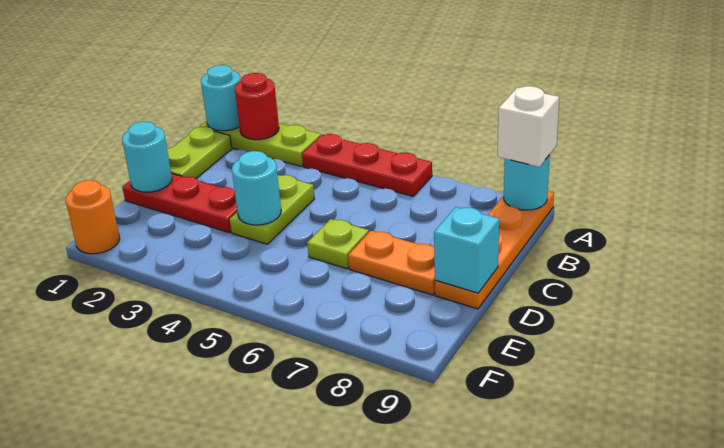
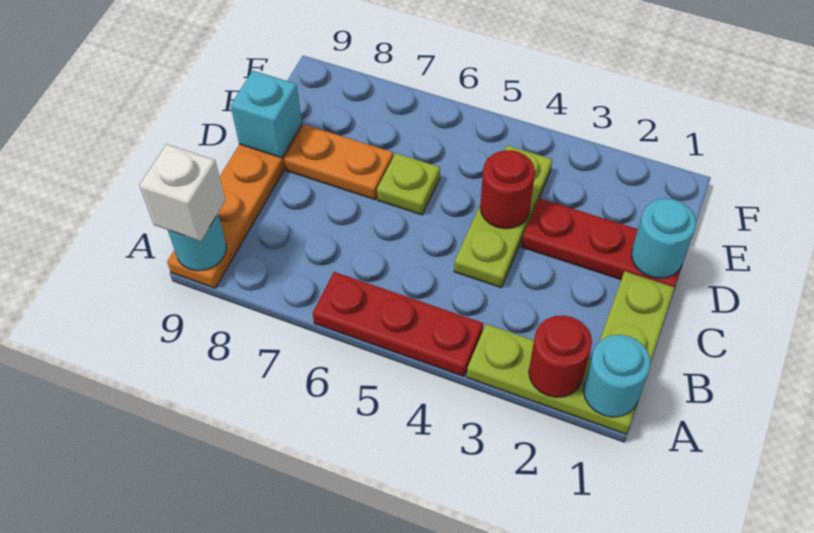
lime 1x2 plate [230,175,314,244] -> lime 1x3 plate [454,145,552,288]
cyan 1x1 round brick [232,151,281,225] -> red 1x1 round brick [480,150,535,229]
orange 1x1 round brick [66,180,120,254] -> none

